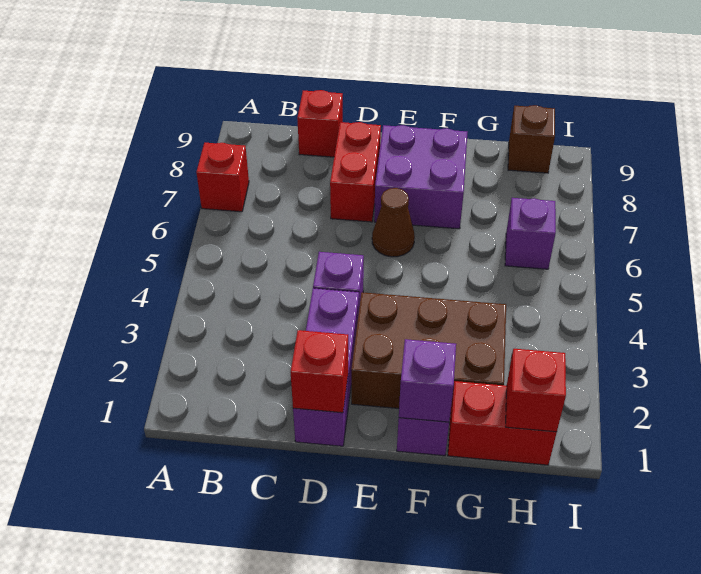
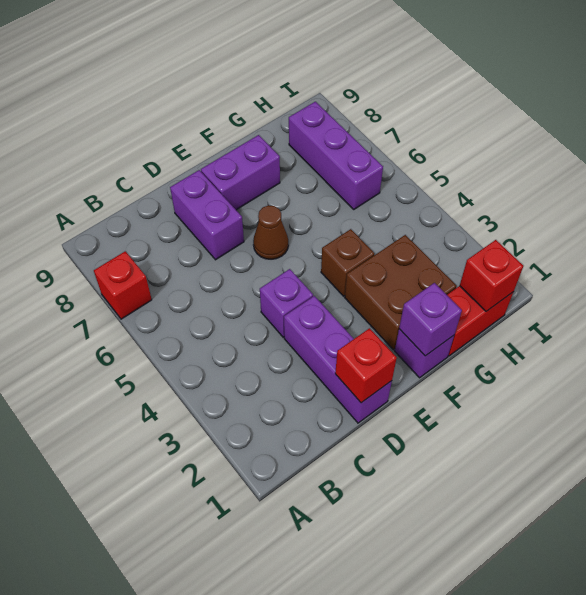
red 1x1 brick [297,90,343,157] -> none
red 1x2 brick [330,122,381,222] -> purple 1x2 brick [170,170,244,260]
brown 2x3 brick [351,292,506,408] -> brown 2x2 brick [345,235,457,350]
purple 2x2 brick [374,125,467,229] -> purple 1x2 brick [201,135,280,210]
purple 1x1 brick [505,198,556,269] -> purple 1x3 brick [289,102,383,209]
brown 1x1 brick [508,105,555,173] -> brown 1x1 brick moved to [321,229,374,296]

